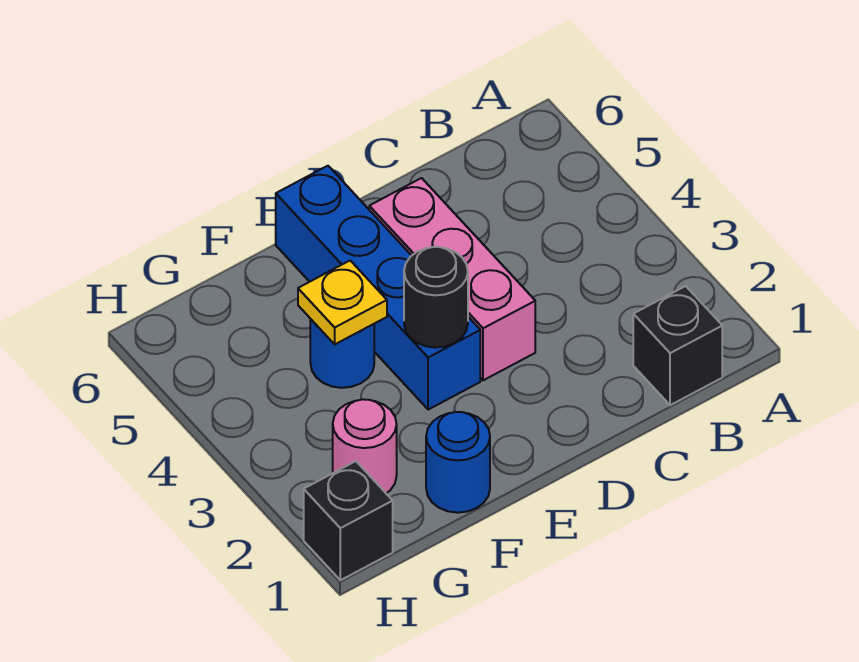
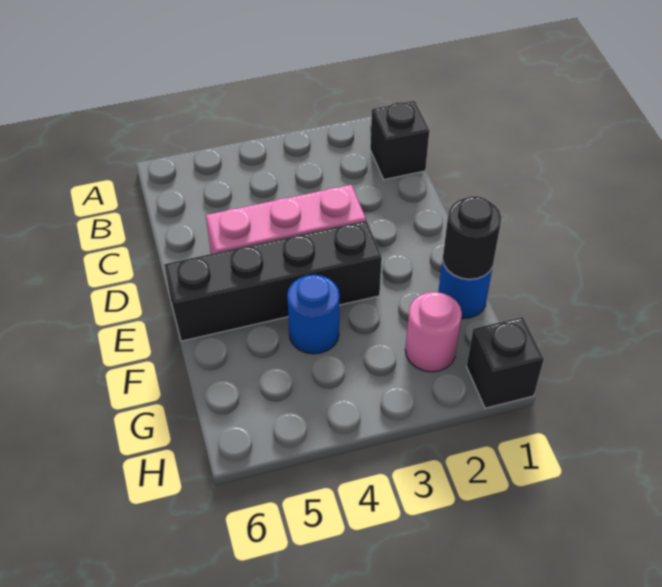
blue 1x4 brick [276,166,480,410] -> black 1x4 brick [164,221,382,341]
black 1x1 round brick [404,247,468,348] -> black 1x1 round brick moved to [443,196,501,279]
yellow 1x1 plate [298,261,387,344] -> none

